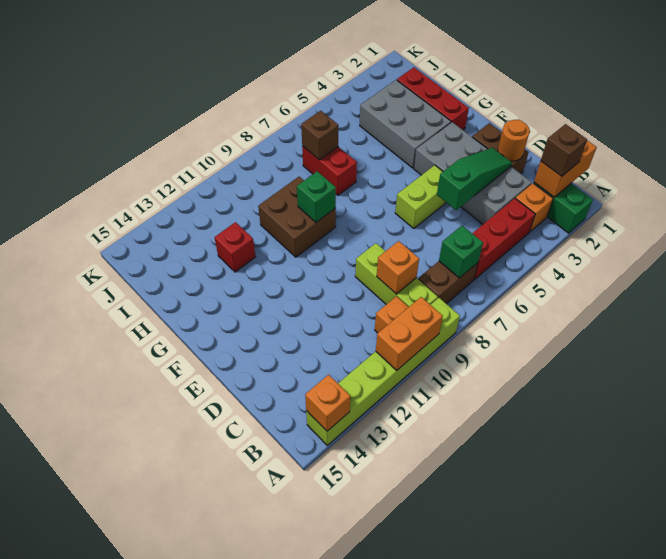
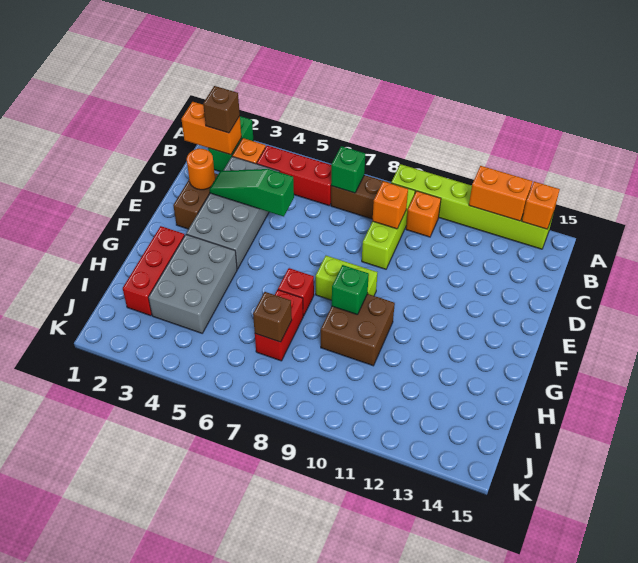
orange 1x2 brick [376,297,443,371] -> orange 1x2 brick moved to [469,166,532,221]
lime 1x2 brick [395,165,446,228] -> lime 1x2 brick moved to [316,256,377,300]
red 1x1 brick [215,222,255,272] -> red 1x1 brick moved to [278,268,314,316]

